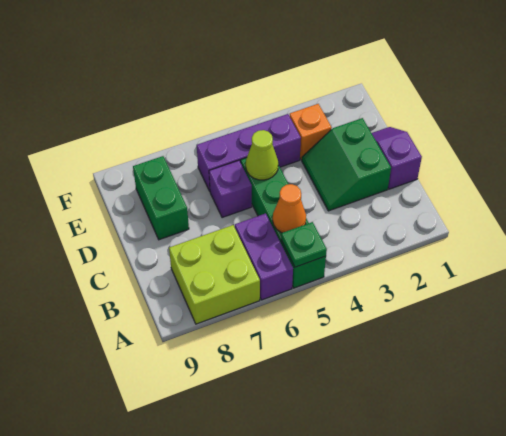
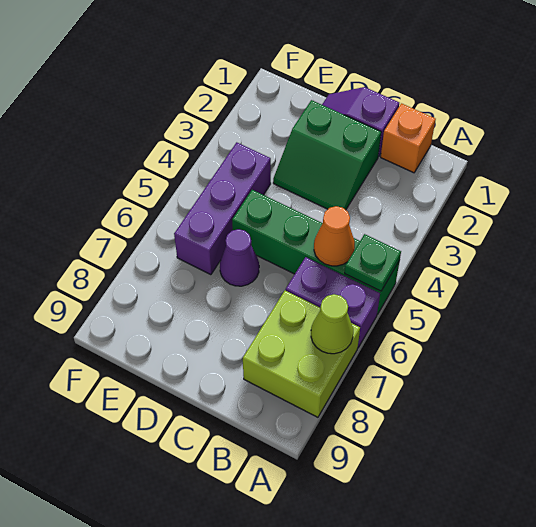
lime 1x1 cone [246,130,278,180] -> lime 1x1 cone moved to [311,294,353,354]
purple 1x1 brick [209,160,252,218] -> purple 1x1 cone [220,229,259,286]
green 1x2 brick [133,156,189,240] -> none
orange 1x1 brick [290,104,332,160] -> orange 1x1 brick moved to [381,103,436,173]

